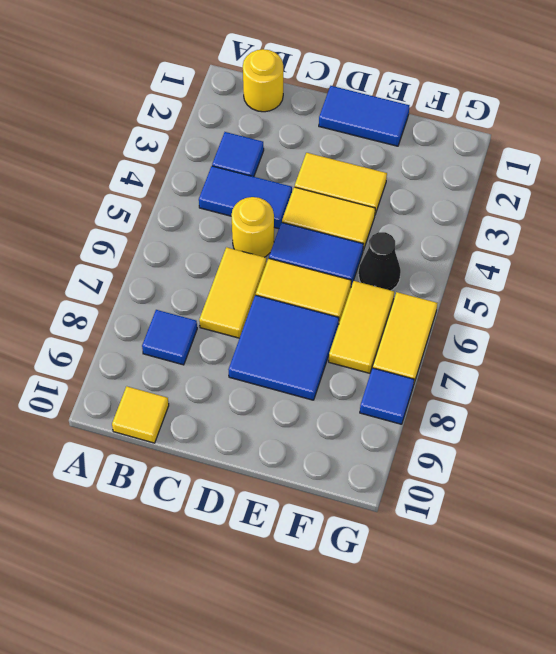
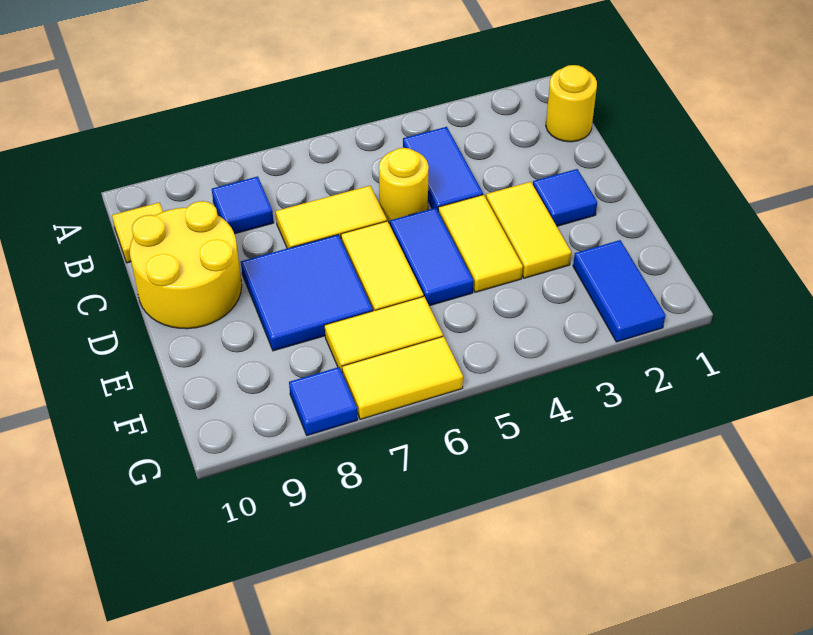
blue 1x1 tile [212,132,264,177] -> blue 1x1 tile moved to [533,169,597,226]
none -> yellow 2x2 round brick [130,201,242,329]
blue 1x2 tile [319,86,410,146] -> blue 1x2 tile moved to [573,240,666,342]
black 1x1 cone [358,232,401,291] -> none

